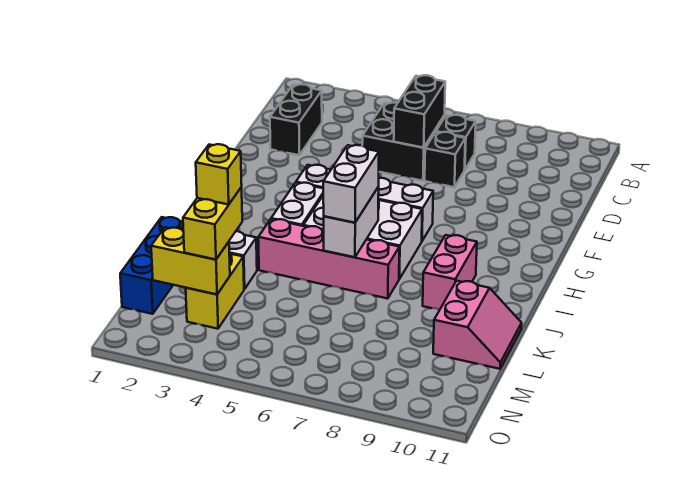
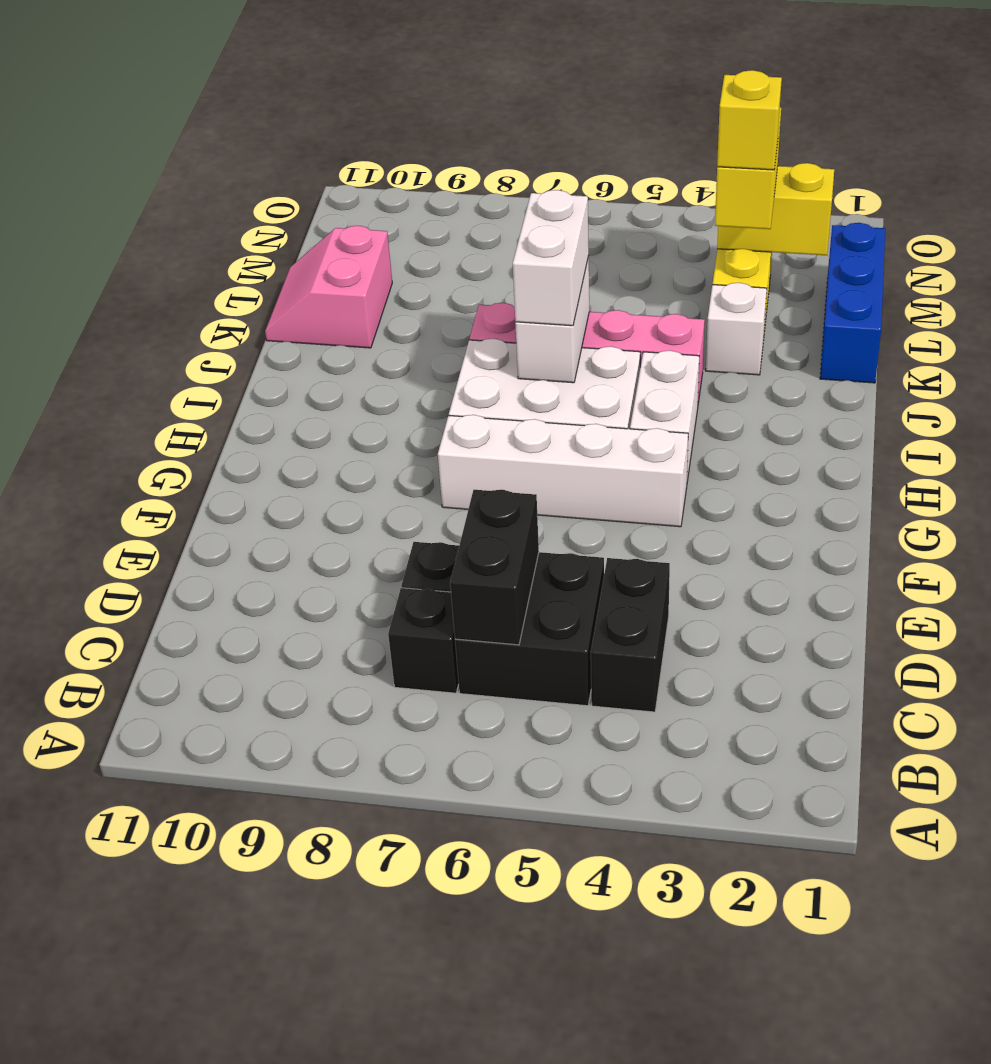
black 1x2 brick [270,84,322,155] -> black 1x2 brick moved to [591,558,670,712]
pink 1x2 brick [423,235,477,310] -> none

